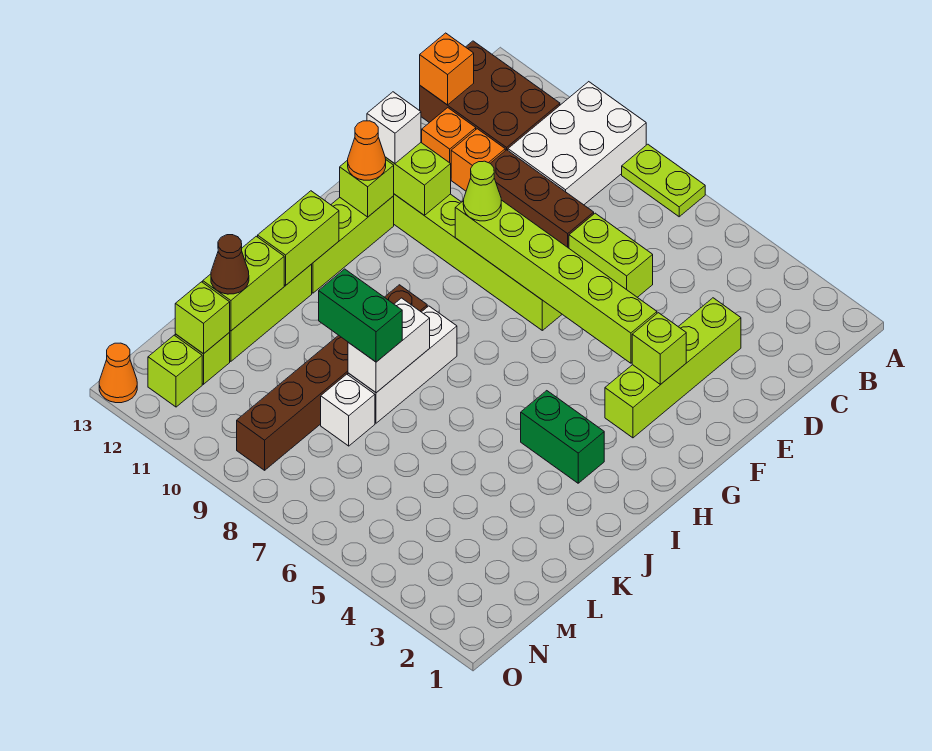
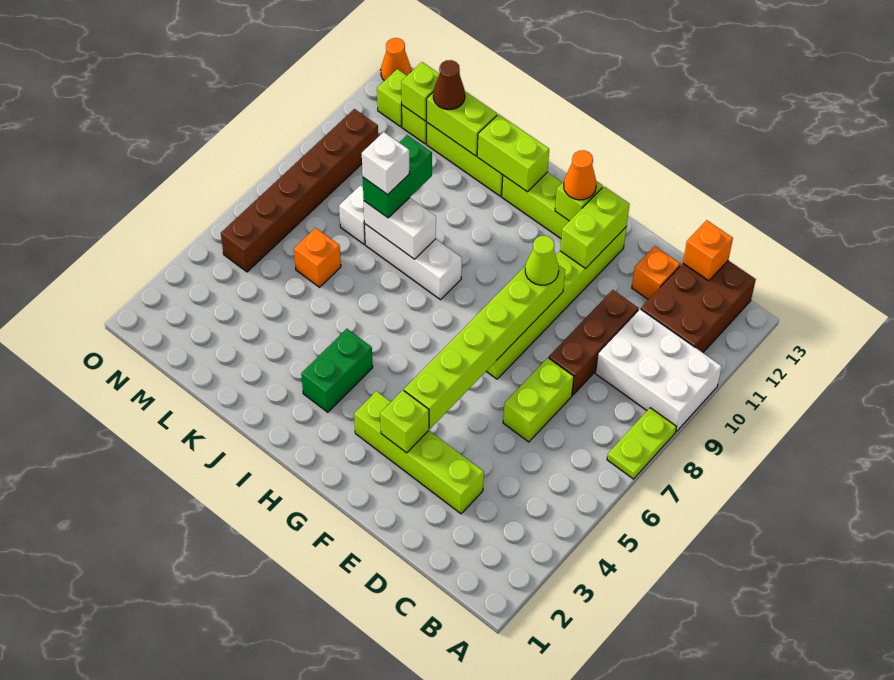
orange 1x1 brick [451,129,505,191] -> orange 1x1 brick moved to [294,228,341,287]
white 1x1 brick [367,92,421,164] -> white 1x1 brick moved to [362,132,410,195]
brown 1x6 brick [237,285,427,470] -> brown 1x6 brick turned to [221,109,378,272]

